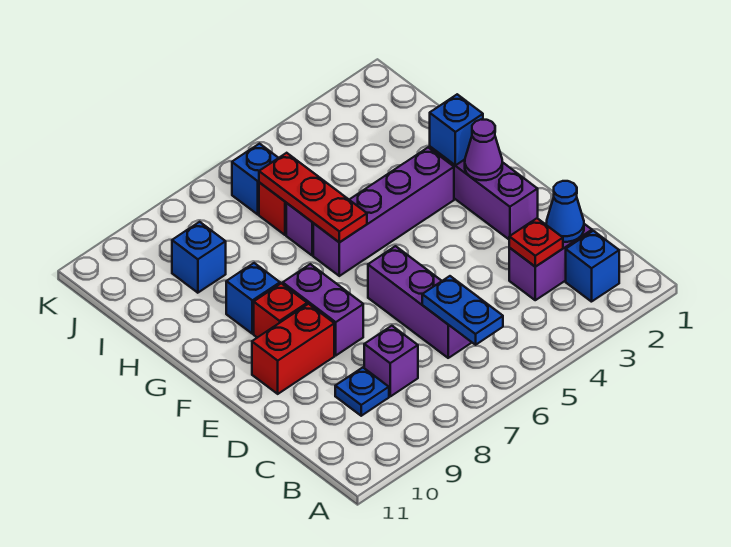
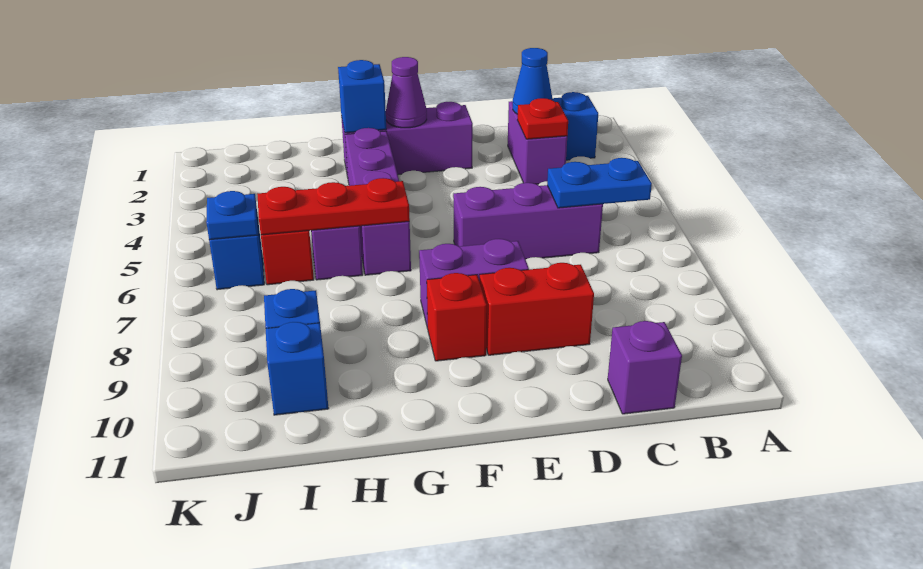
purple 1x1 brick [364,326,418,396] -> purple 1x1 brick moved to [608,321,682,414]
blue 1x1 plate [335,368,389,416] -> blue 1x1 plate moved to [206,191,258,240]
red 1x2 brick [252,304,334,394] -> red 1x2 brick turned to [480,263,594,355]
blue 1x1 brick [226,263,280,334] -> blue 1x1 brick moved to [266,322,329,415]

